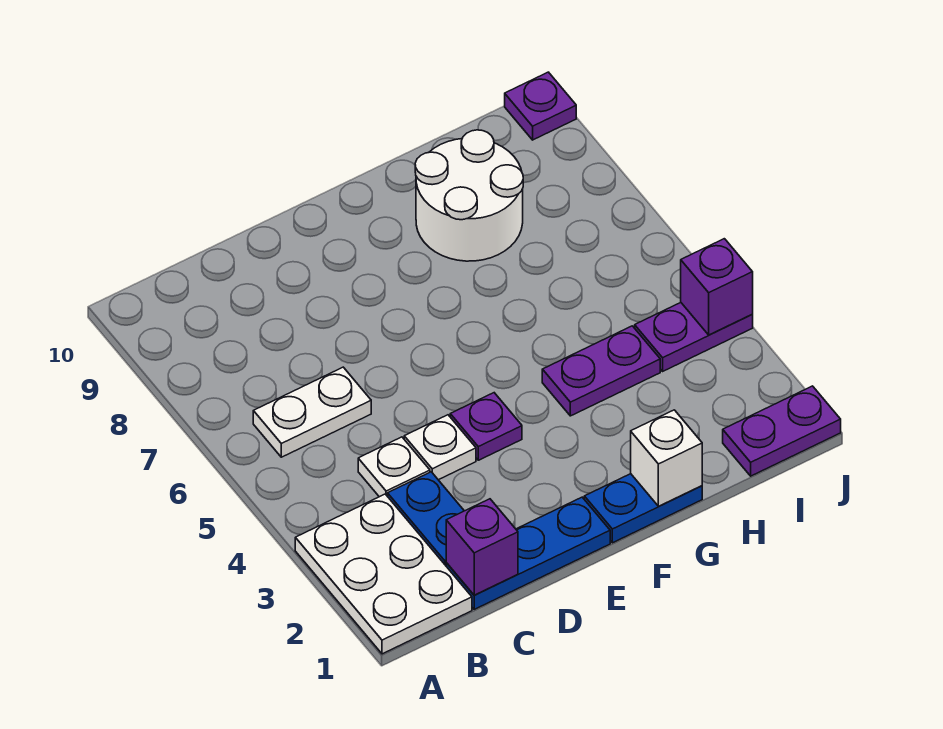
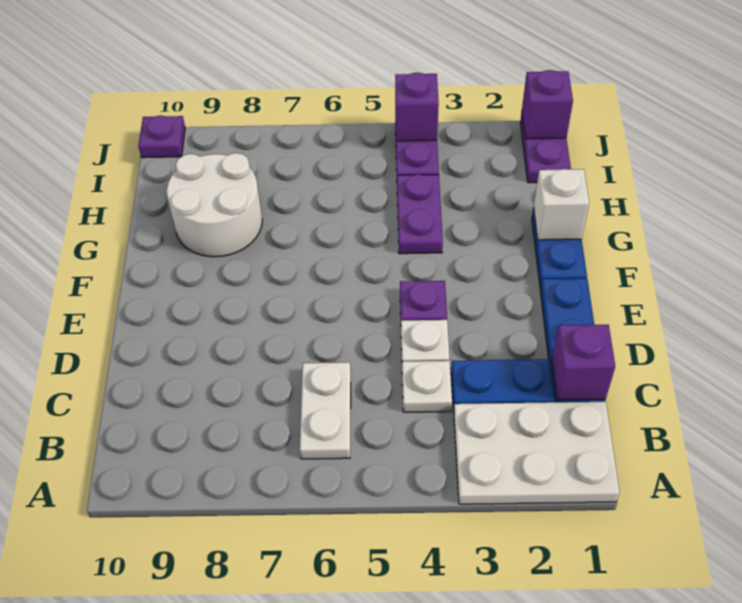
none -> purple 1x1 brick [522,70,573,139]

